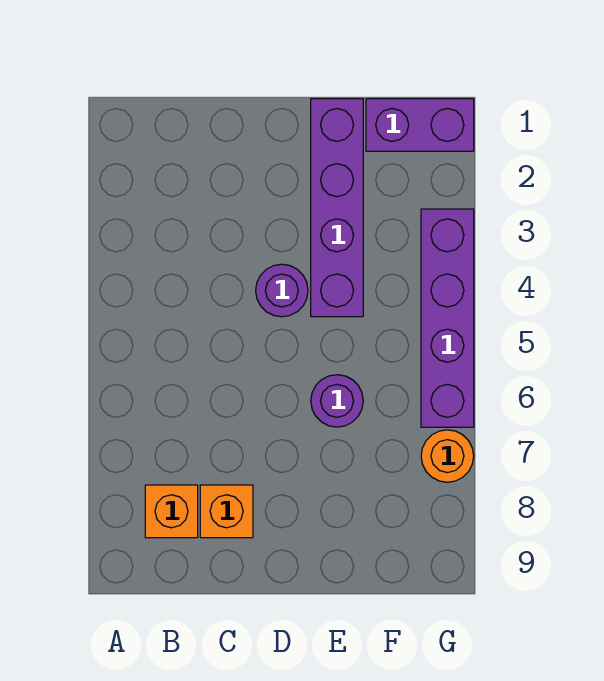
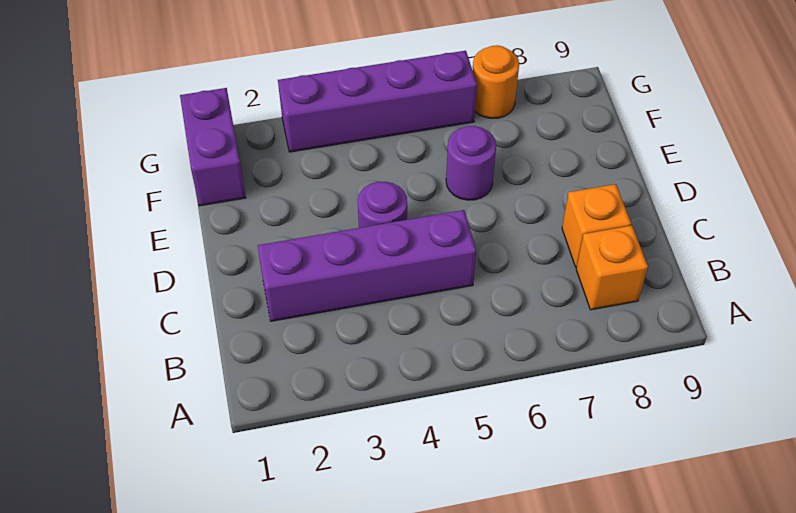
purple 1x4 brick [311,99,363,317] -> purple 1x4 brick moved to [257,210,476,321]

